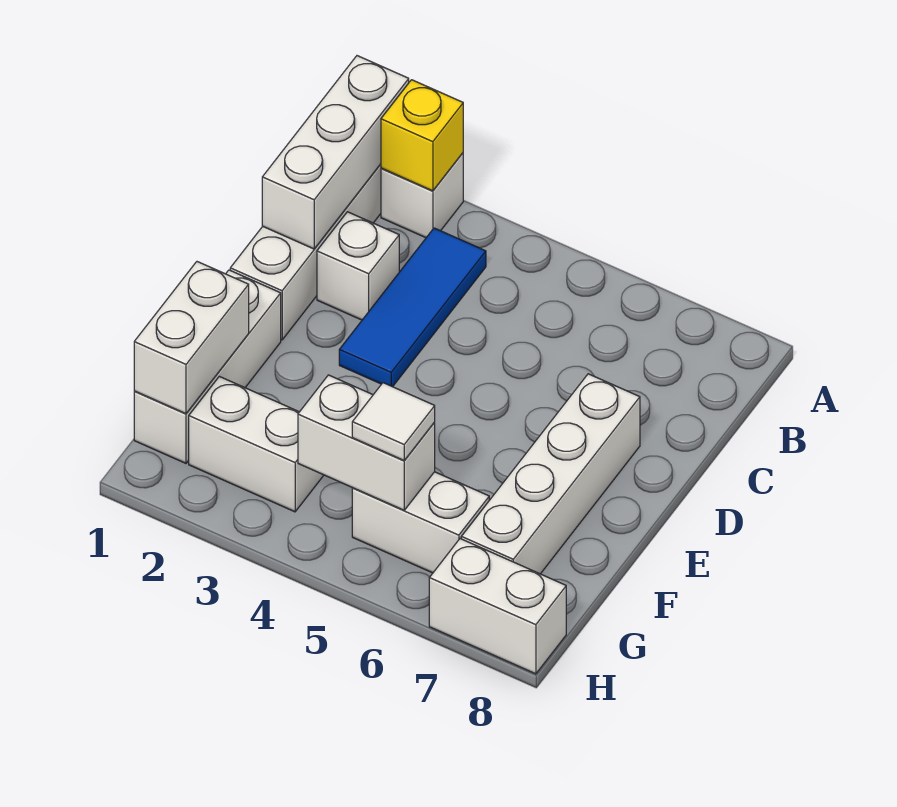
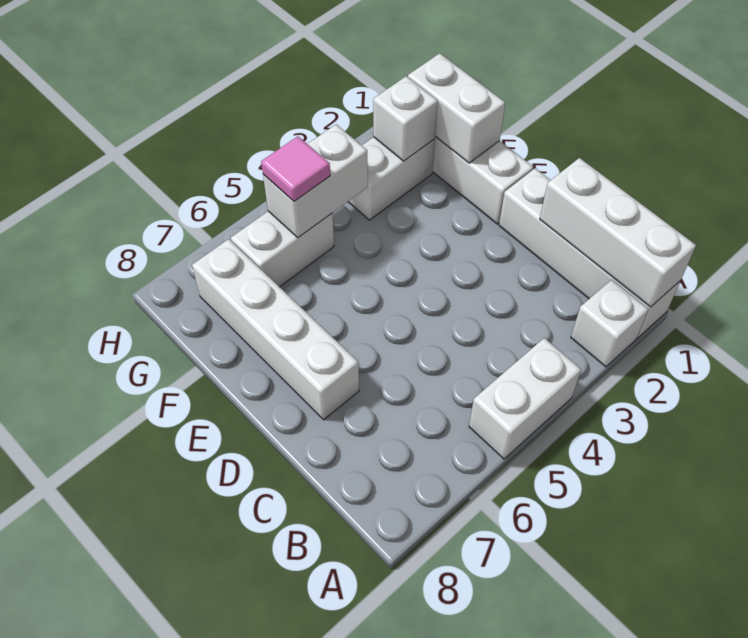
yellow 1x1 brick [381,80,463,191] -> none
blue 1x3 tile [339,228,486,387] -> none
white 1x1 brick [317,212,399,320] -> white 1x1 brick moved to [373,76,438,161]
white 1x1 tile [352,383,435,460] -> pink 1x1 tile [261,136,330,201]
white 1x2 brick [429,539,566,674] -> white 1x2 brick moved to [469,338,581,459]

